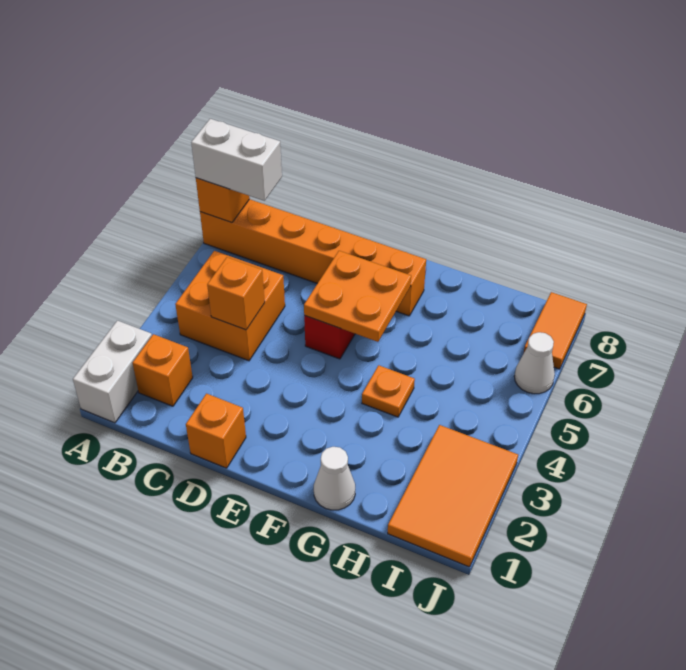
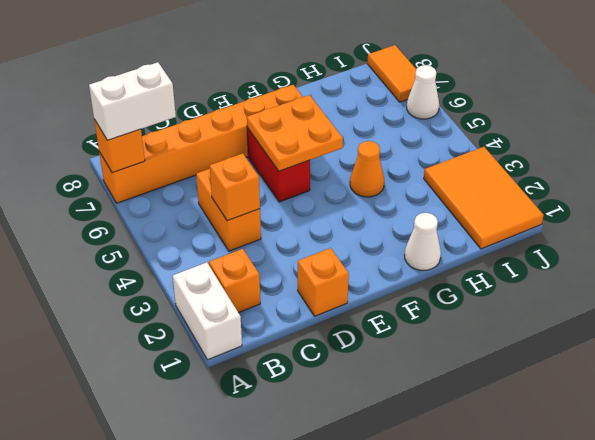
orange 2x2 brick [175,251,285,361] -> orange 1x2 brick [196,169,261,251]
orange 1x1 plate [362,365,415,417] -> orange 1x1 cone [350,141,384,197]

